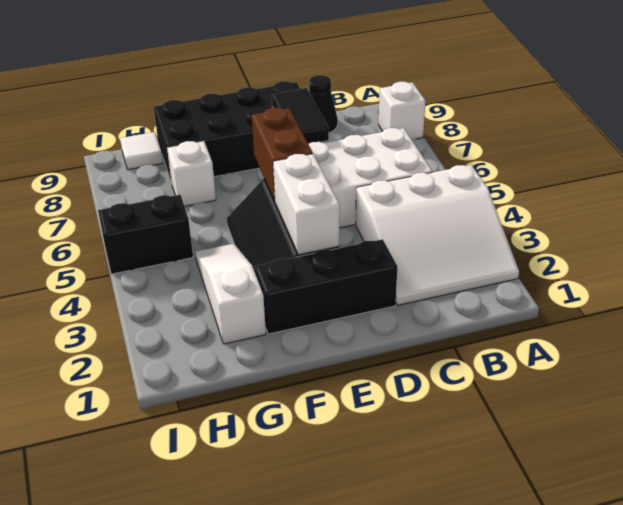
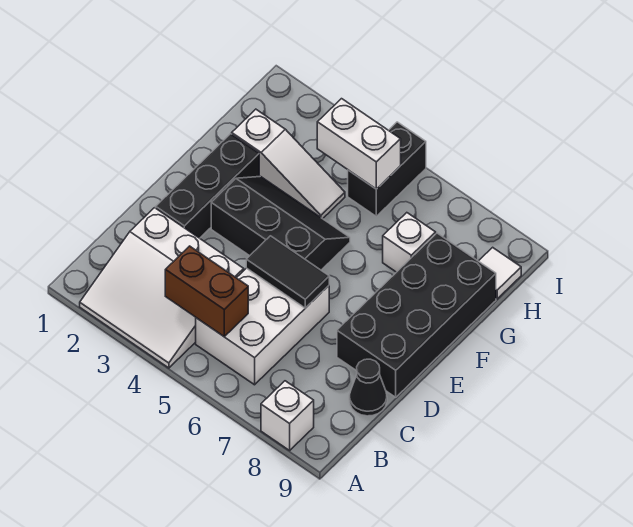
white 3x3 slope [356,165,519,305] -> white 3x3 slope turned to [80,208,244,368]
black 1x2 tile [272,88,329,144] -> black 1x2 tile moved to [246,236,329,308]
white 1x2 brick [273,154,340,255] -> white 1x2 brick moved to [317,99,401,189]
brown 1x2 brick [252,108,313,201] -> brown 1x2 brick moved to [165,246,248,336]

